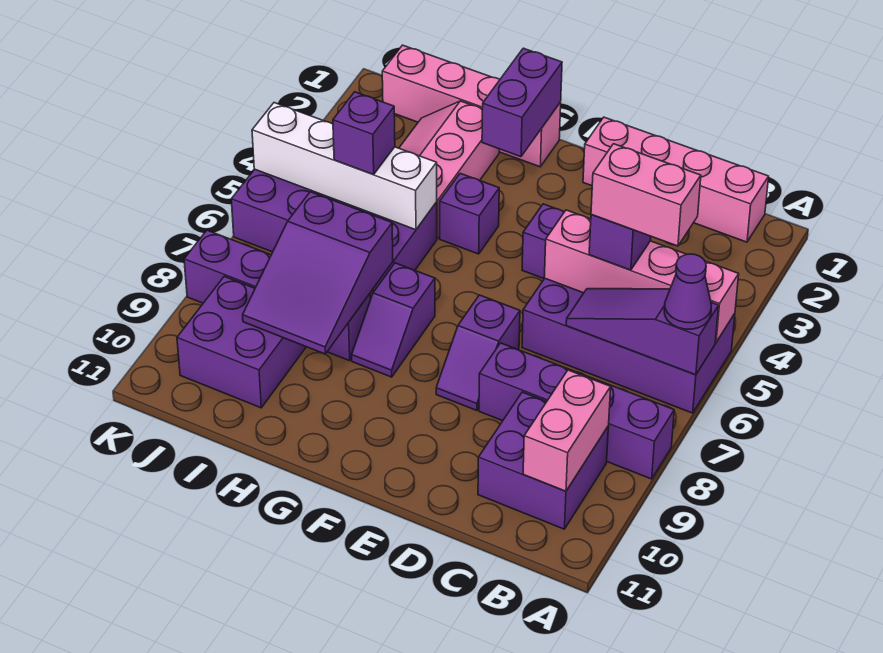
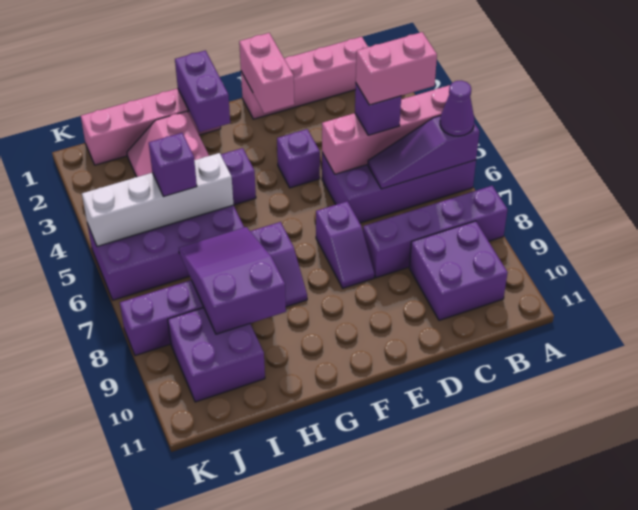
pink 1x2 brick [523,370,611,491] -> pink 1x2 brick moved to [239,33,294,113]
purple 2x3 slope [243,192,393,354] -> purple 2x3 slope turned to [179,227,286,334]

